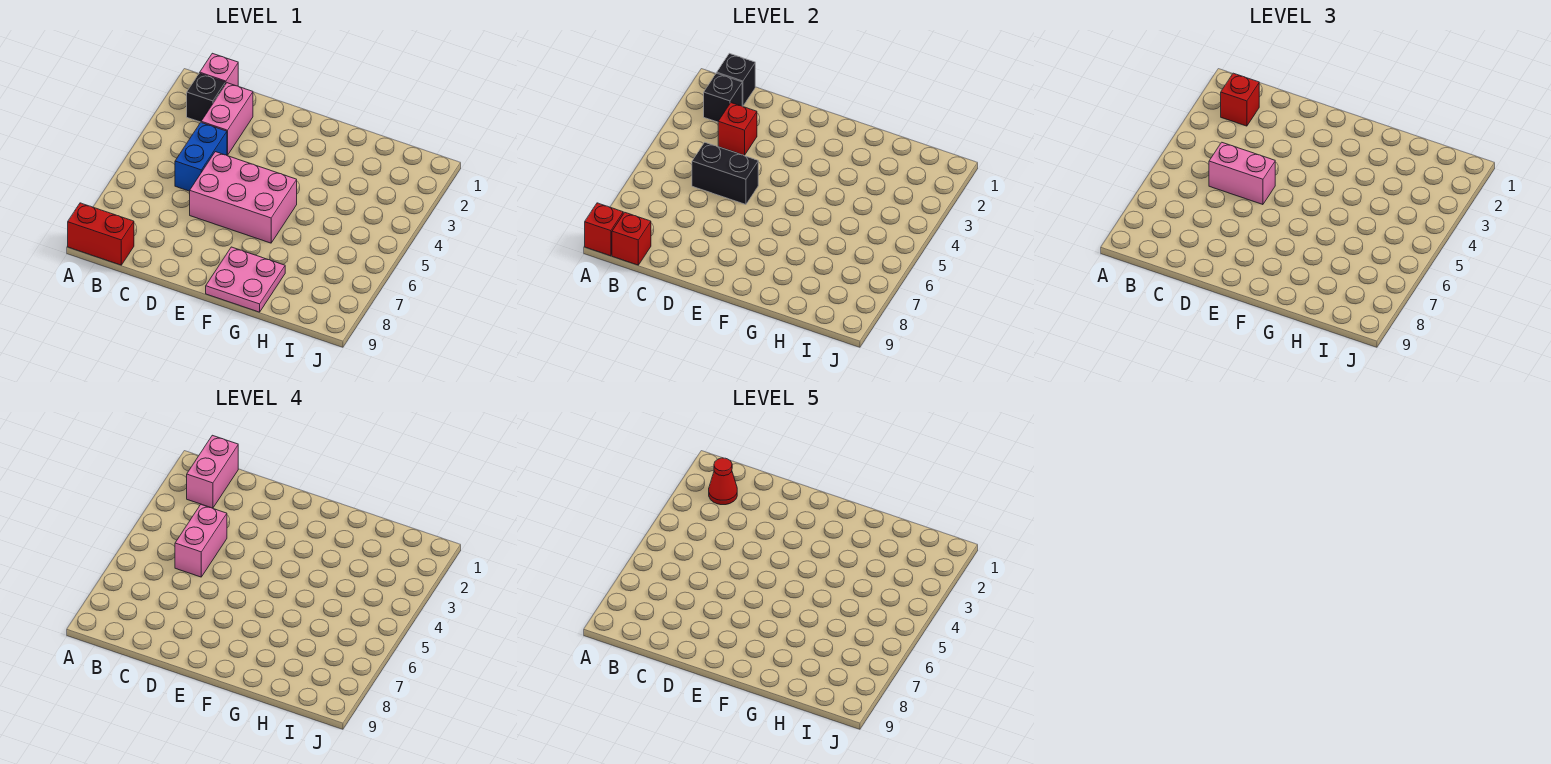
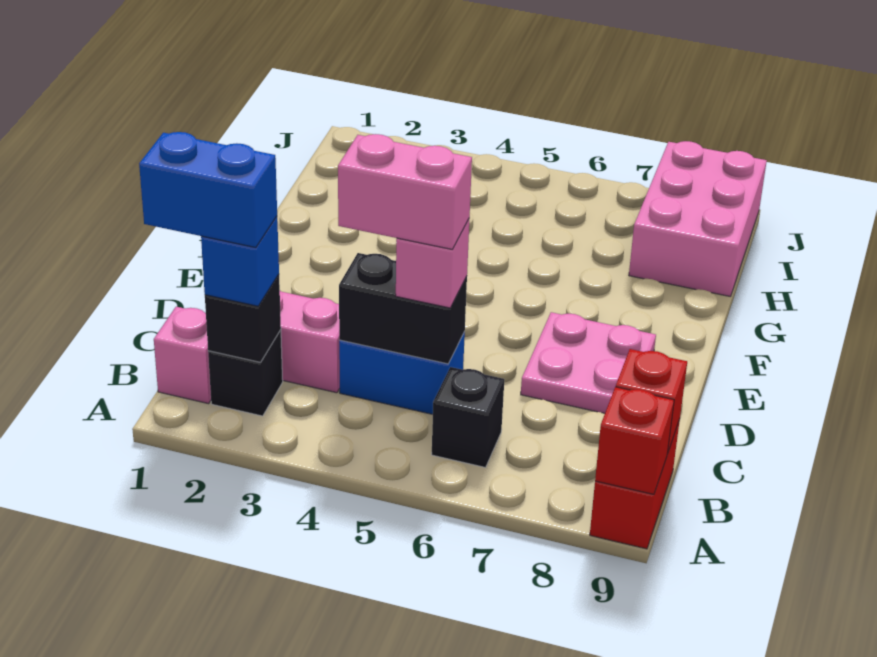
black 1x1 brick [717,53,755,106] -> black 1x1 brick moved to [432,367,504,468]
pink 1x2 brick [187,435,238,508] -> blue 1x2 brick [139,132,277,248]
red 1x1 brick [1221,73,1259,126] -> blue 1x1 brick [201,216,279,306]
red 1x1 cone [709,458,737,505] -> none
red 1x1 brick [718,103,757,155] -> none
black 1x2 brick [692,142,758,205] -> black 1x2 brick turned to [339,253,467,364]
pink 1x2 brick [1209,142,1275,205] -> pink 1x1 brick [396,219,469,308]
pink 2x3 brick [190,152,297,243] -> pink 2x3 brick moved to [629,141,767,296]
pink 2x2 plate [206,247,285,312] -> pink 2x2 plate moved to [521,312,656,413]

